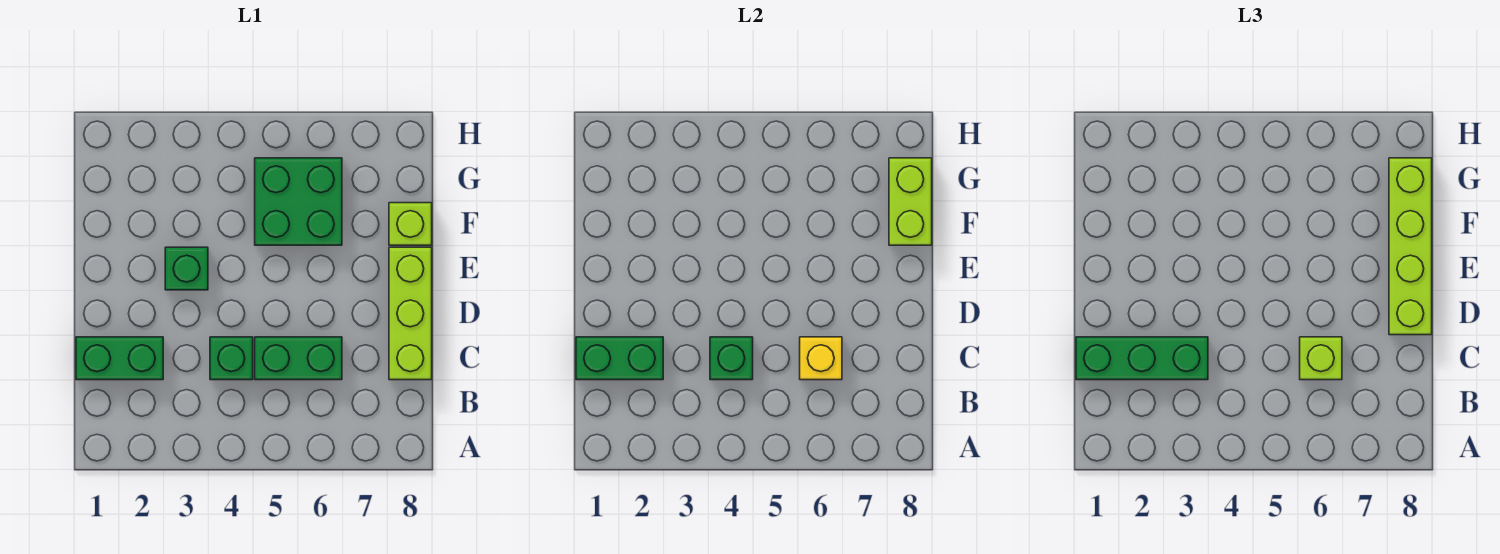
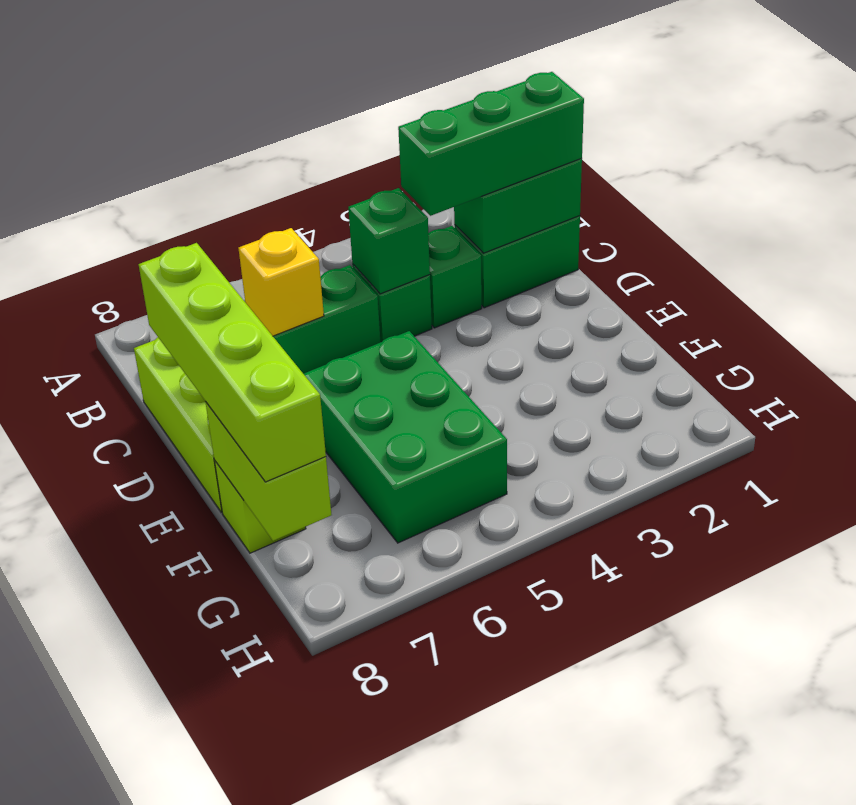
lime 1x1 brick [1300,337,1342,380] -> none
green 1x1 brick [165,247,208,290] -> green 1x1 brick moved to [428,226,482,328]
green 2x2 brick [255,158,342,245] -> green 2x3 brick [304,331,507,543]

